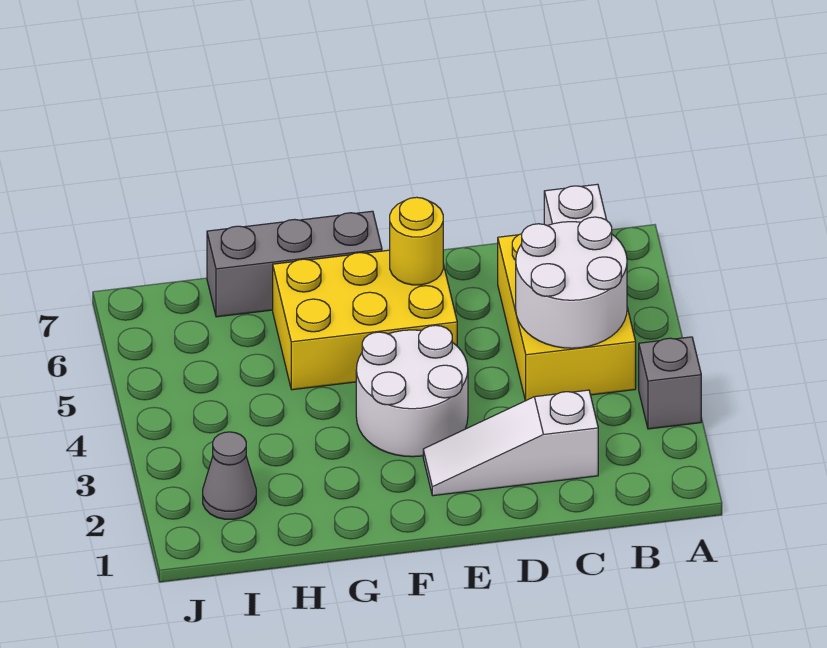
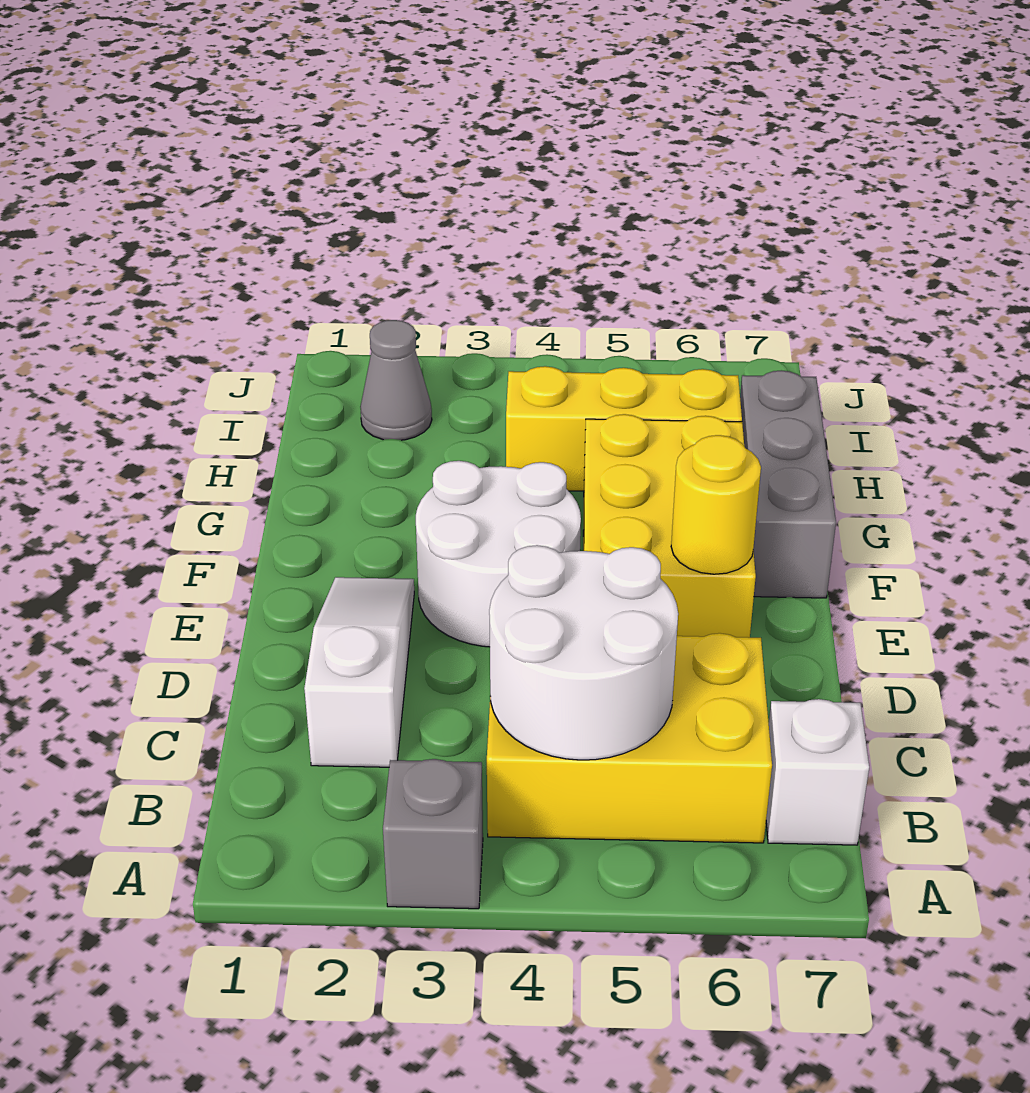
none -> yellow 1x3 brick [506,366,742,491]

